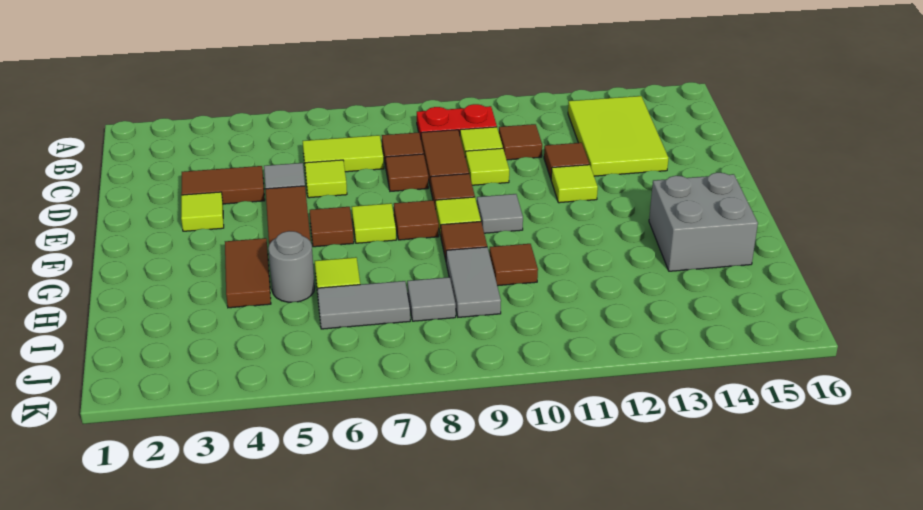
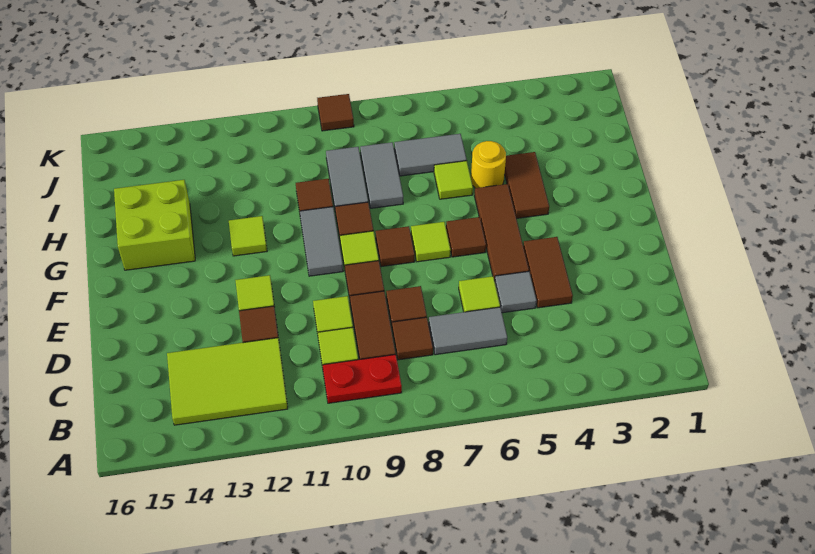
lime 2x3 tile [568,96,668,176] -> lime 2x3 tile turned to [167,338,288,425]
lime 1x2 tile [303,135,384,172] -> grey 1x2 tile [429,307,507,355]
brown 1x1 tile [499,124,542,160] -> brown 1x1 tile moved to [317,94,354,131]
brown 1x2 tile [181,166,265,204] -> brown 1x2 tile turned to [523,237,573,308]
lime 1x1 tile [181,192,224,231] -> lime 1x1 tile moved to [229,216,267,256]
grey 1x1 tile [477,194,523,233] -> grey 1x2 tile [300,207,343,276]
grey 2x2 brick [649,173,758,271] -> lime 2x2 brick [114,180,195,270]
grey 1x1 round brick [268,231,315,302] -> yellow 1x1 round brick [471,141,506,188]
grey 1x1 tile [407,277,456,321] -> grey 1x2 tile [360,142,403,208]

